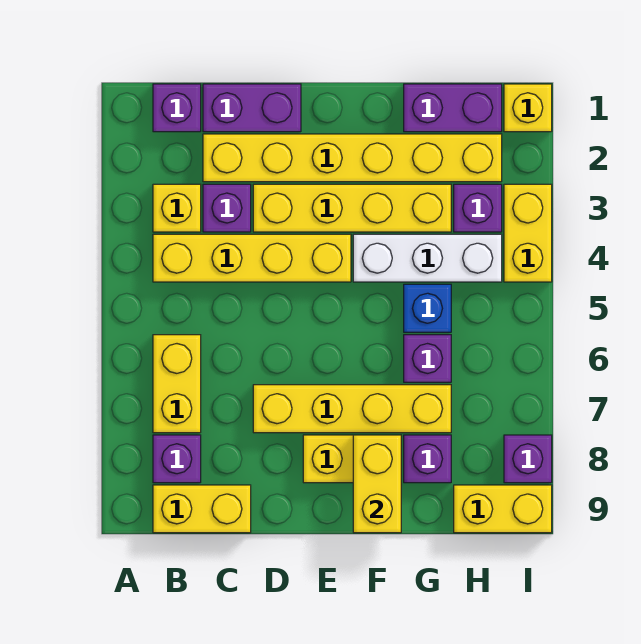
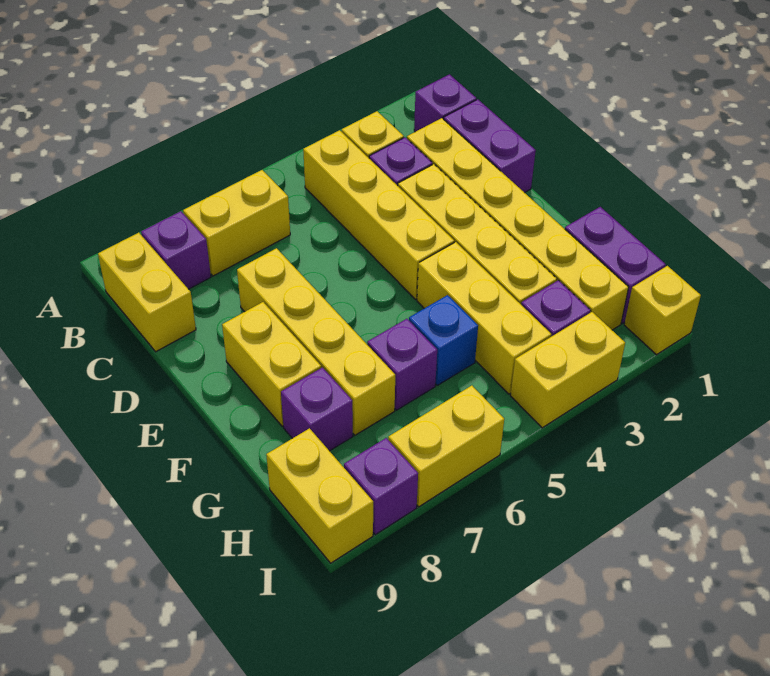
white 1x3 brick [353,234,502,282] -> yellow 1x3 brick [417,242,551,394]
yellow 1x2 brick [353,435,401,533] -> yellow 1x2 brick moved to [388,386,504,507]

